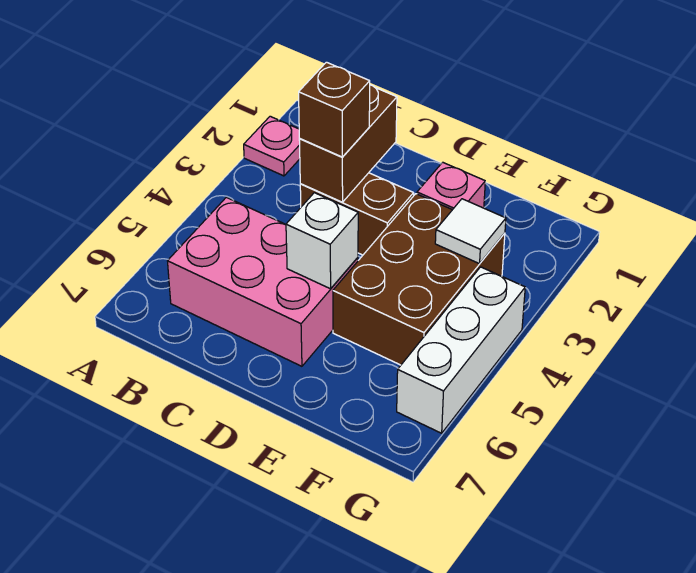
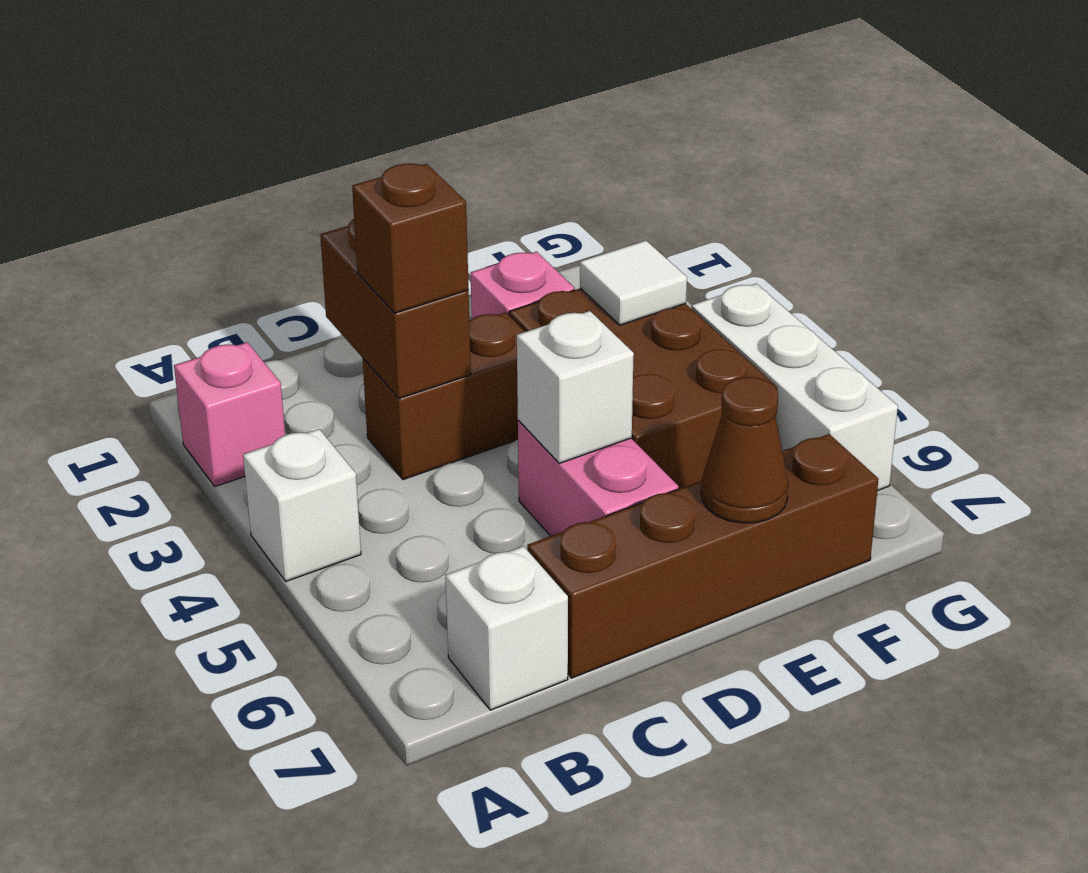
pink 1x1 plate [244,116,300,176] -> pink 1x1 brick [174,342,285,486]
none -> white 1x1 brick [243,429,361,581]
pink 2x3 brick [168,197,358,366] -> pink 1x2 brick [518,420,679,536]
none -> white 1x1 brick [445,546,568,710]
none -> brown 1x4 brick [527,434,878,678]
none -> brown 1x1 cone [701,377,788,523]

